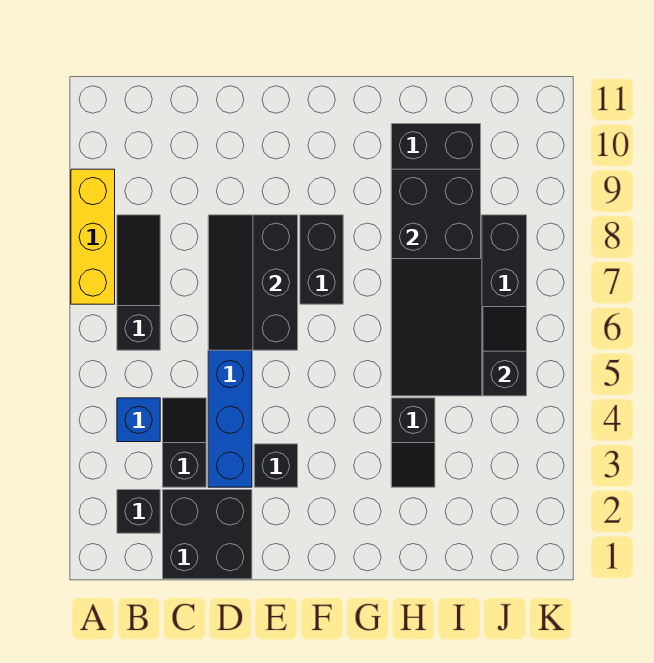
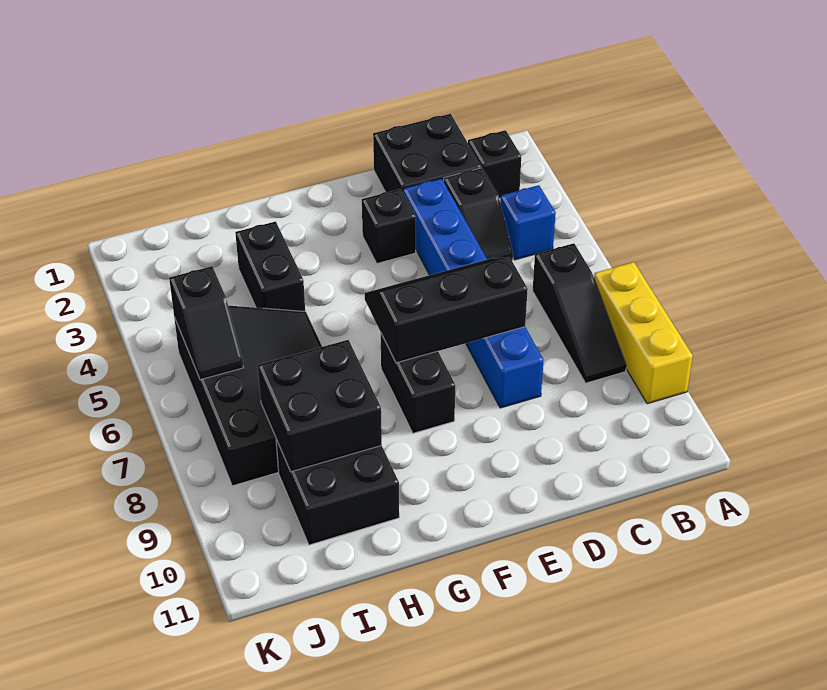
black 2x3 slope [208,215,298,350] -> black 2x3 slope turned to [365,257,528,363]
black 1x2 slope [391,398,435,487] -> black 1x2 brick [235,221,305,311]

